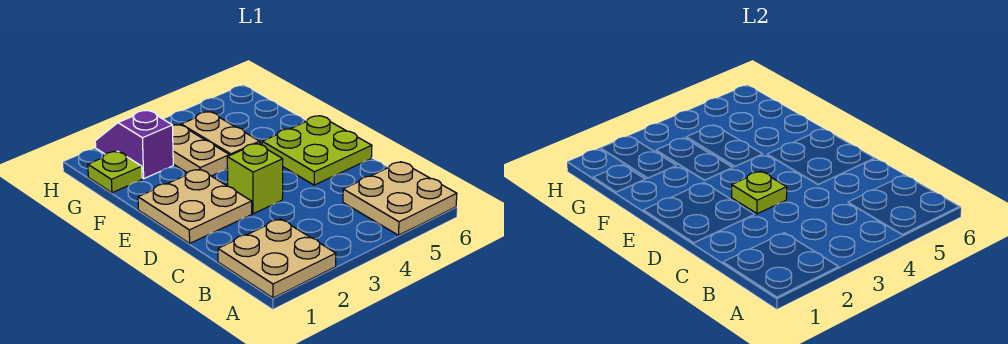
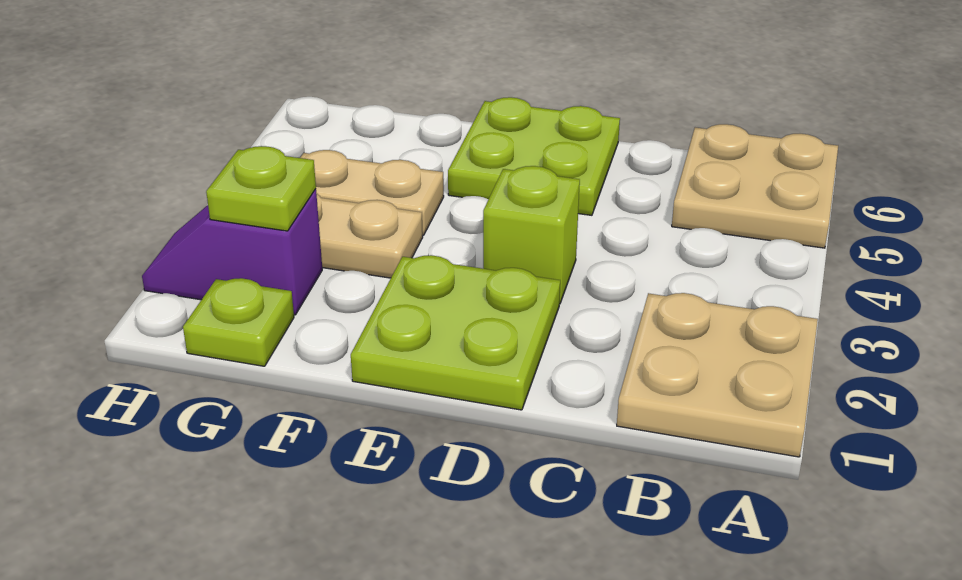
tan 2x2 plate [138,169,252,243] -> lime 2x2 plate [351,255,560,410]
lime 1x1 plate [732,171,787,214] -> lime 1x1 plate moved to [206,146,316,231]

